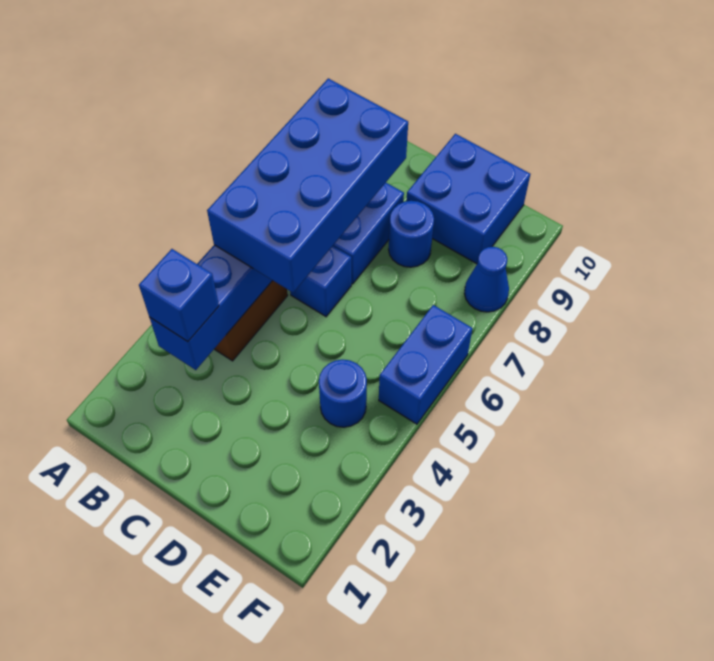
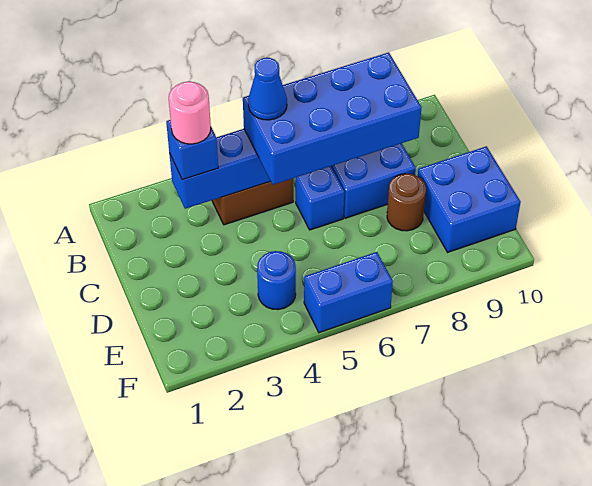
none -> pink 1x1 round brick [169,81,211,144]
blue 1x1 round brick [388,201,434,267] -> brown 1x1 round brick [387,174,426,231]
blue 1x1 cone [464,247,509,312] -> blue 1x1 cone moved to [248,58,287,120]

